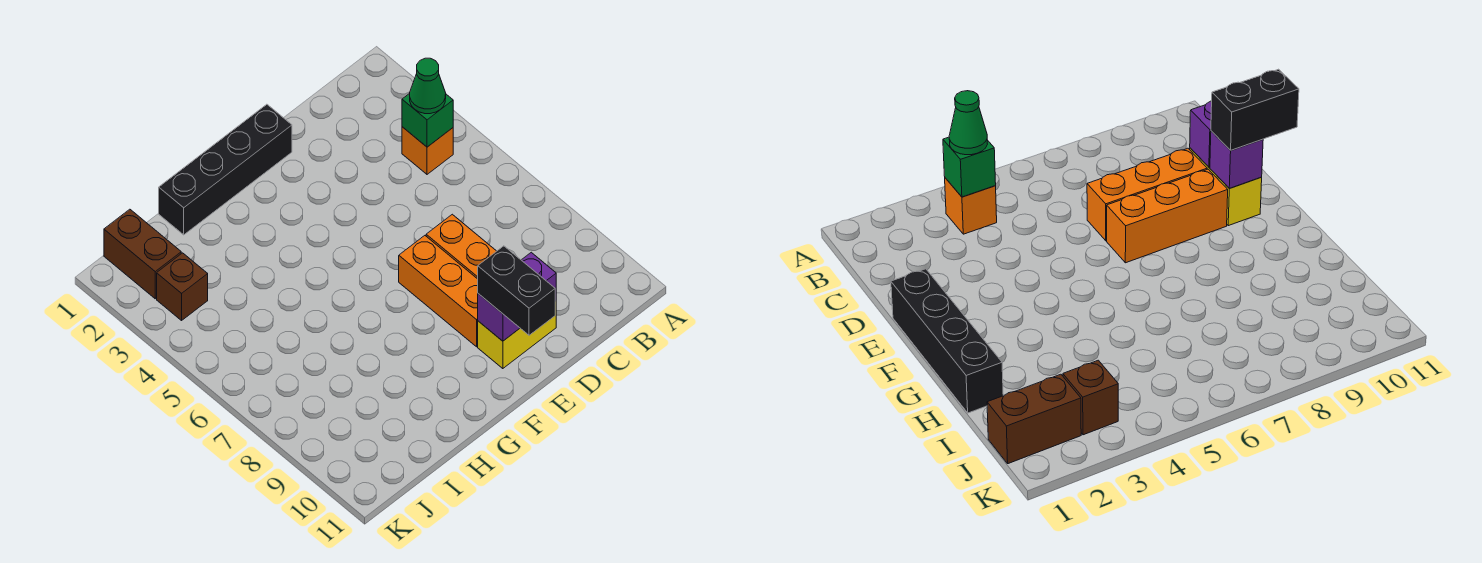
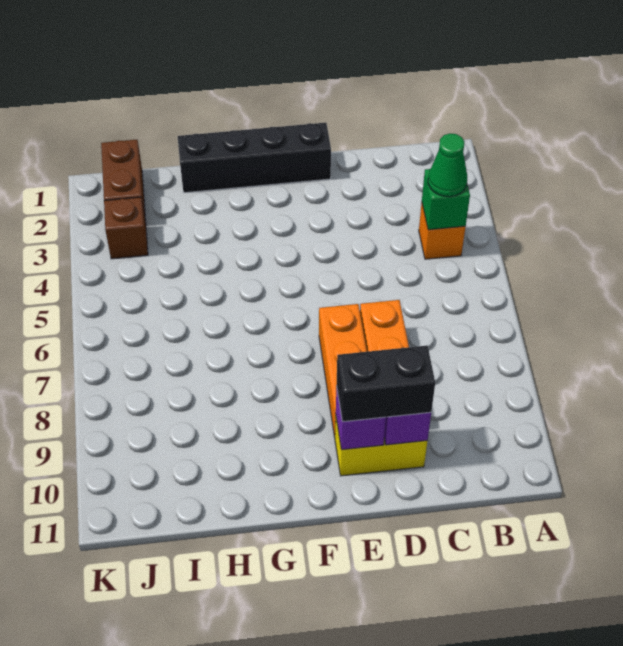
black 1x2 brick [478,246,555,335] -> black 1x2 brick turned to [337,346,435,422]

